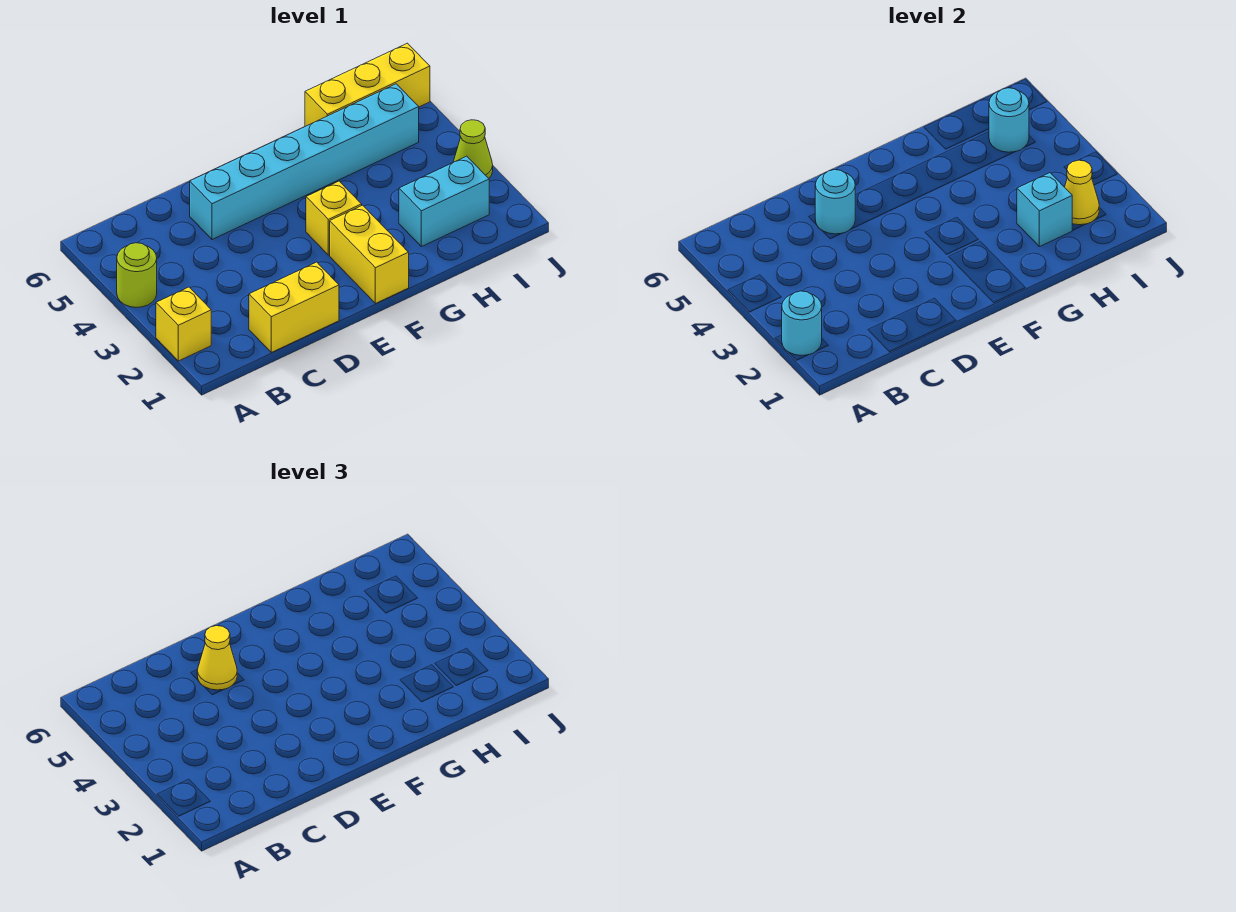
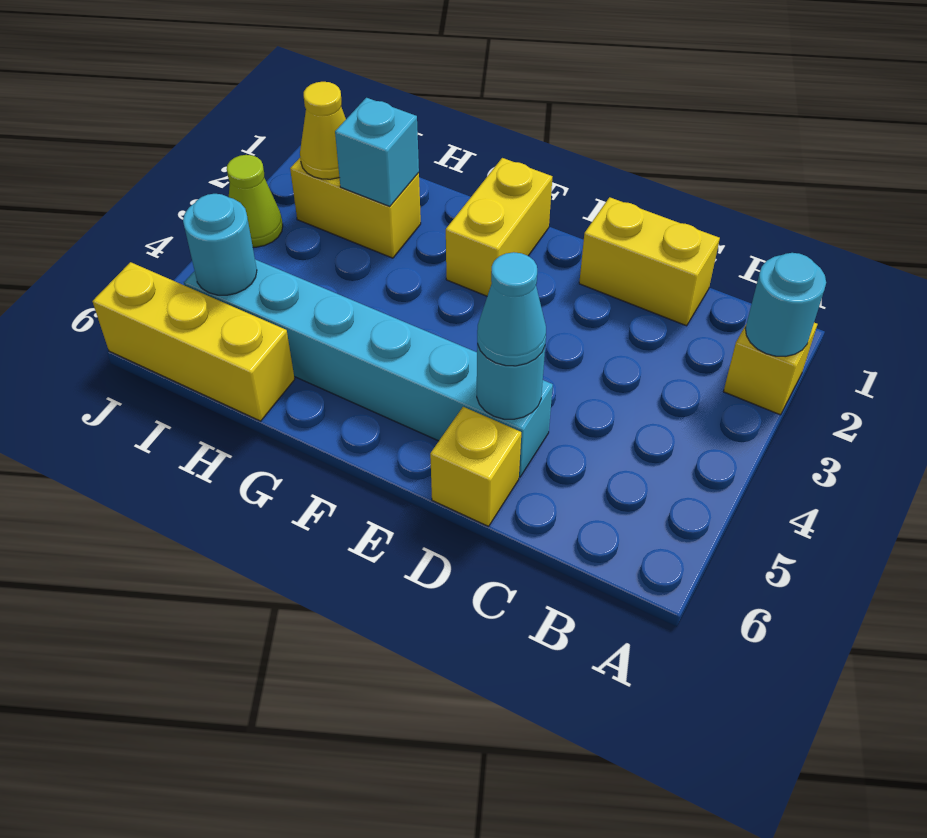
lime 1x1 round brick [117,243,157,307] -> none
yellow 1x1 cone [197,626,237,690] -> cyan 1x1 cone [477,252,546,366]
yellow 1x1 brick [306,181,362,255] -> yellow 1x1 brick moved to [430,407,521,526]
cyan 1x2 brick [399,156,489,247] -> yellow 1x2 brick [290,158,421,258]

